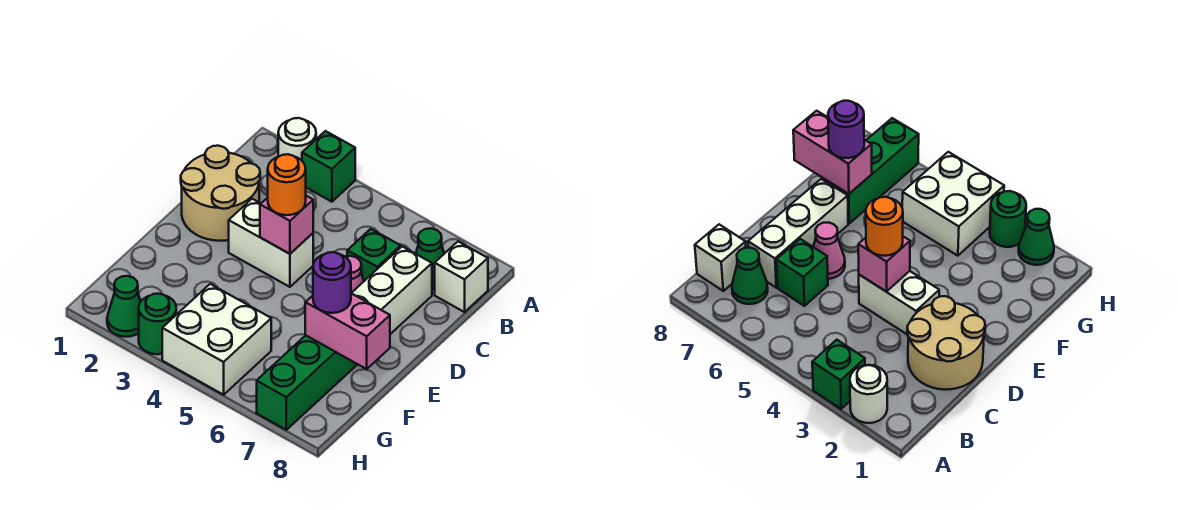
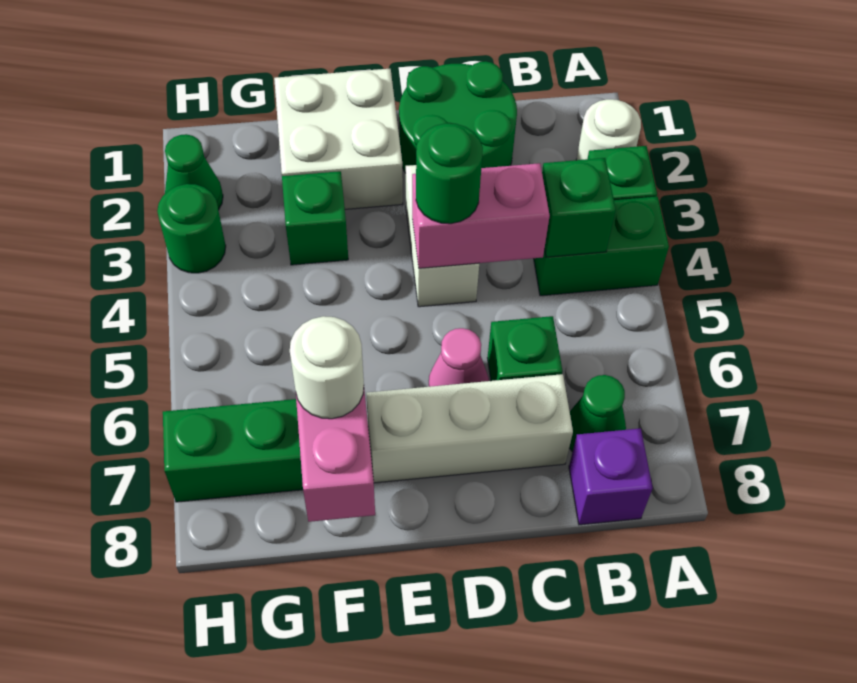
none -> green 1x2 brick [534,197,669,296]
none -> green 1x1 brick [542,158,616,257]
white 1x1 brick [435,242,488,312] -> purple 1x1 brick [569,428,653,525]
tan 2x2 round brick [181,146,260,241] -> green 2x2 round brick [399,61,517,173]
pink 1x1 brick [260,196,313,254] -> pink 1x2 brick [412,163,550,268]
orange 1x1 round brick [268,154,306,215] -> green 1x1 round brick [416,123,483,224]
none -> green 1x1 brick [282,171,348,265]
purple 1x1 round brick [313,252,351,313] -> white 1x1 round brick [290,316,364,419]
white 2x2 brick [162,284,271,395] -> white 2x2 brick moved to [274,69,403,209]

